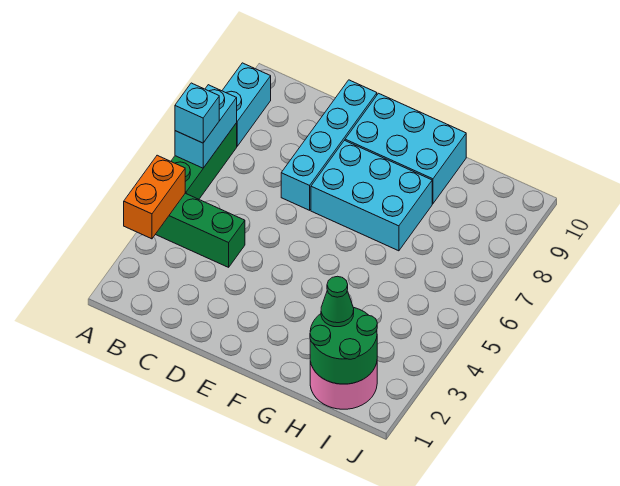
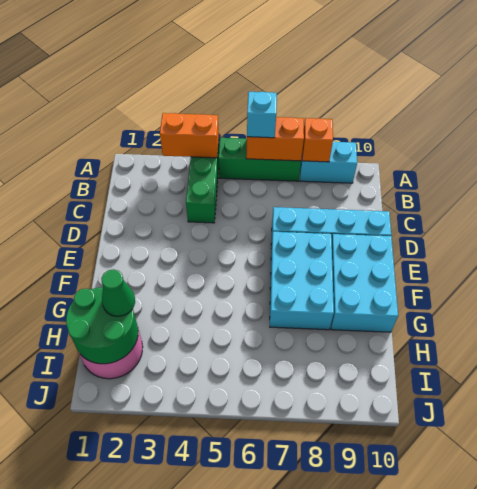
cyan 1x2 brick [175,85,237,168] -> orange 1x2 brick [246,117,304,161]
none -> orange 1x1 brick [302,118,333,162]

